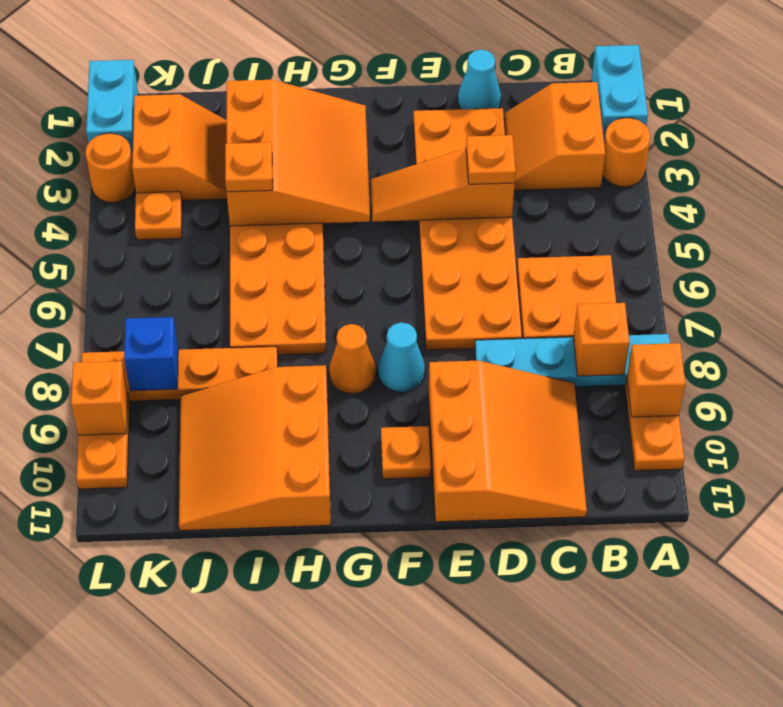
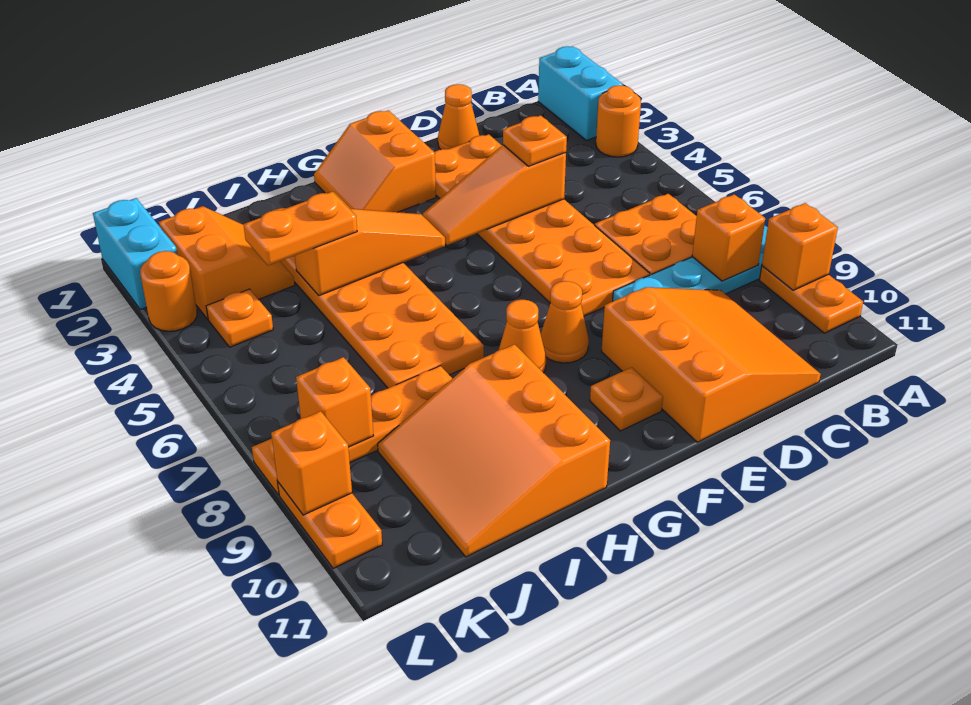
orange 2x2 slope [504,82,605,190] -> orange 2x2 slope moved to [314,110,436,212]
cyan 1x1 cone [458,50,501,109] -> orange 1x1 cone [438,84,479,150]
cyan 1x1 cone [378,322,425,392] -> orange 1x1 cone [541,281,589,363]
orange 3x3 slope [227,80,370,226] -> orange 1x3 slope [295,209,445,296]
orange 1x1 plate [225,142,273,192] -> orange 1x2 plate [243,192,357,265]
blue 1x1 brick [124,317,178,391] -> orange 1x1 brick [296,357,373,447]

